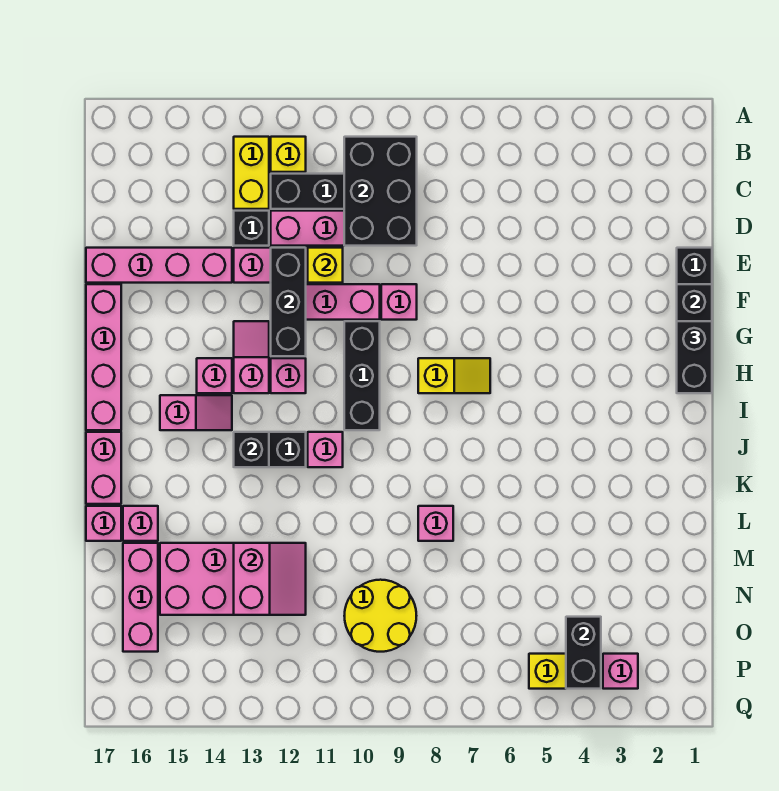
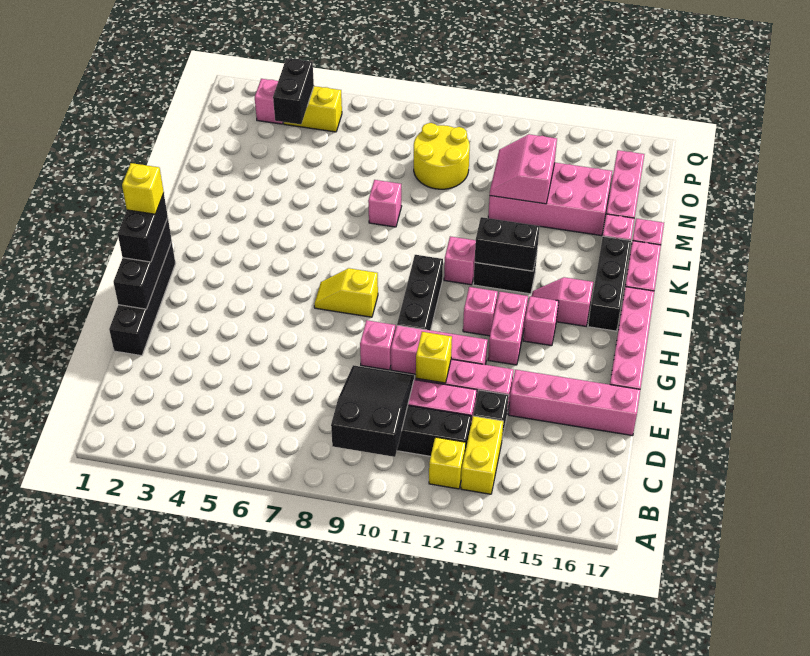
black 2x3 brick [344,137,417,246] -> black 2x3 slope [331,365,414,457]
black 1x3 brick [271,248,306,356] -> black 1x3 brick moved to [588,236,631,331]
pink 1x2 slope [234,321,269,393] -> pink 1x2 brick [488,292,528,365]
none -> yellow 1x1 brick [122,163,164,214]
black 1x1 brick [234,432,269,467] -> black 1x2 brick [475,217,540,271]

